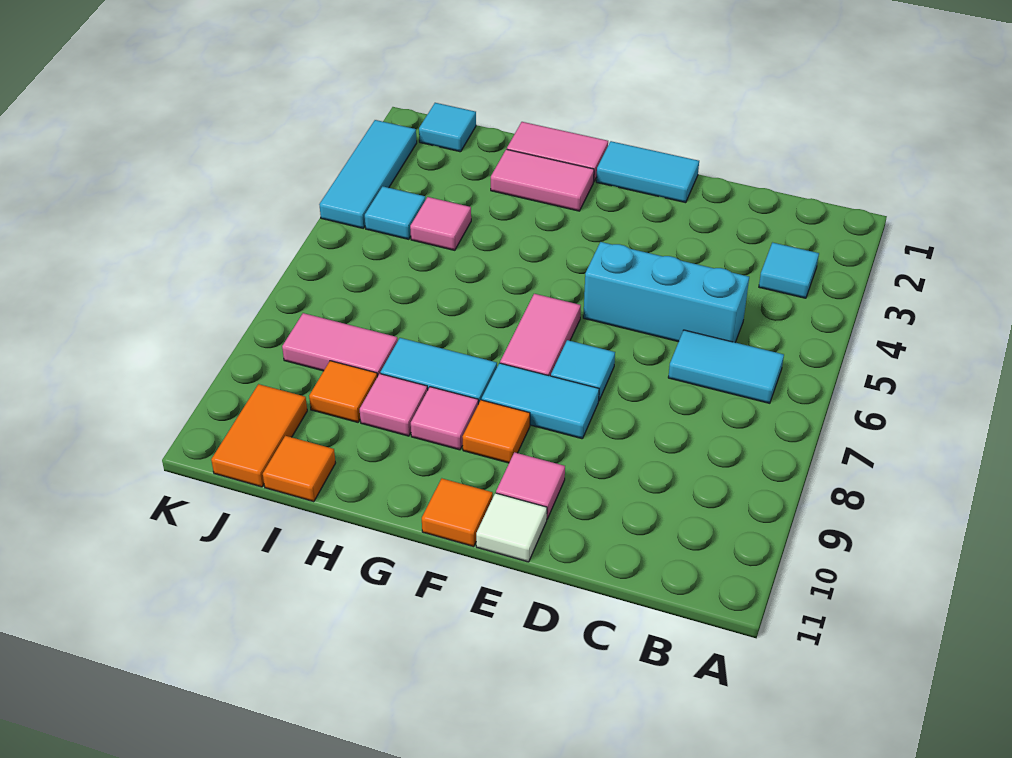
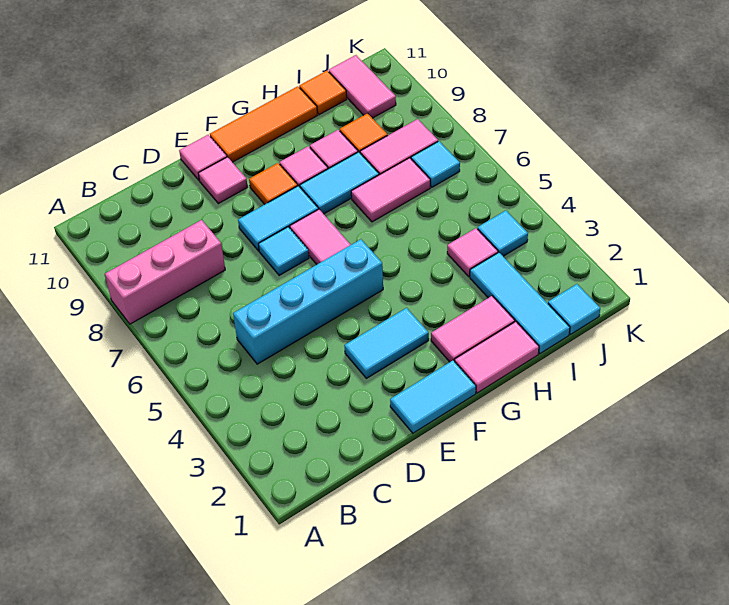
none -> pink 1x3 brick [105,220,225,324]
cyan 1x1 tile [759,243,819,298] -> cyan 1x1 tile moved to [411,141,460,187]
cyan 1x2 tile [668,330,784,403] -> cyan 1x2 tile moved to [344,308,429,378]
cyan 1x3 brick [583,242,749,342] -> cyan 1x4 brick [233,239,383,364]
white 1x1 tile [476,493,547,562] -> pink 1x1 tile [179,135,227,180]
orange 1x1 tile [422,479,493,547] -> orange 1x3 tile [210,86,318,162]
none -> pink 1x2 tile [351,158,430,222]
orange 1x2 tile [211,384,307,487] -> pink 1x2 tile [329,55,396,118]
cyan 1x3 tile [319,120,417,228] -> cyan 1x3 tile moved to [470,253,570,354]

